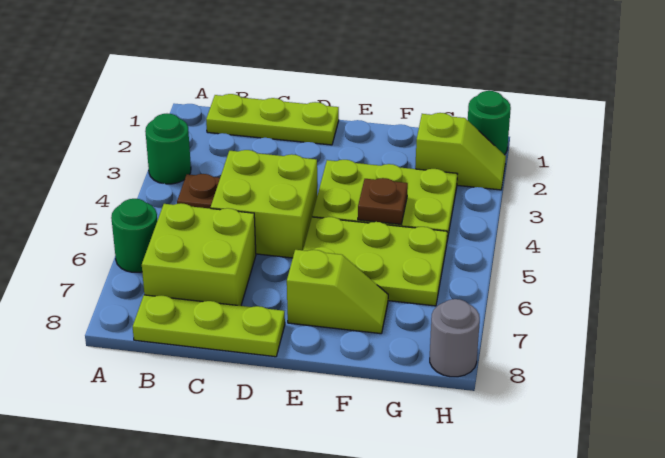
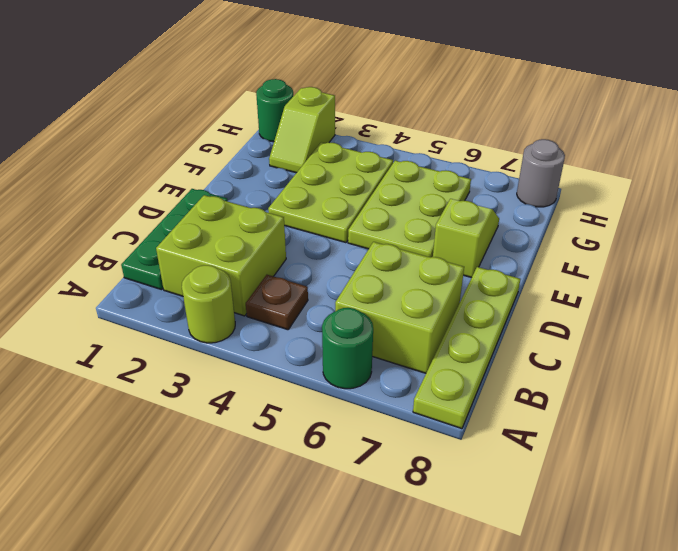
green 1x1 round brick [145,114,191,184] -> lime 1x1 round brick [182,265,235,343]
lime 1x3 plate [206,94,339,145] -> green 1x3 plate [121,189,227,290]
lime 1x3 plate [133,295,285,357] -> lime 1x4 plate [413,267,520,429]
lime 2x2 brick [210,150,317,258] -> lime 2x2 brick moved to [156,195,286,316]
brown 1x1 plate [358,178,408,224] -> none
lime 1x2 slope [415,113,506,190] -> lime 1x2 slope turned to [269,87,335,173]

